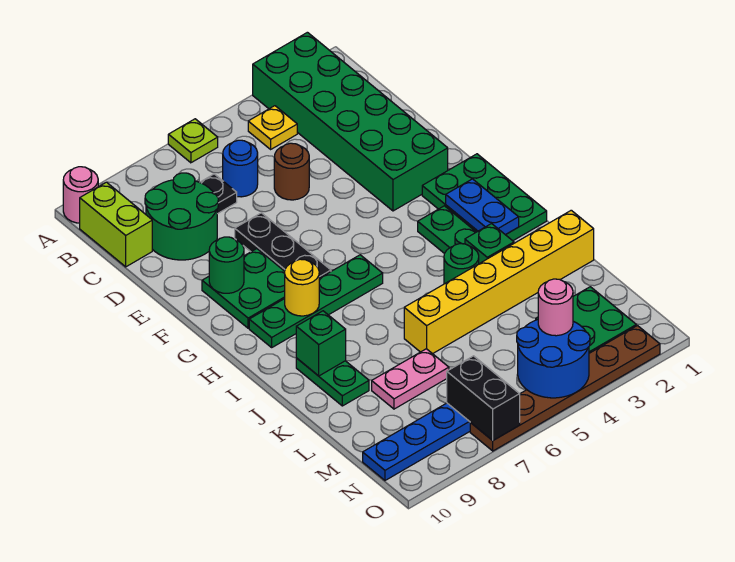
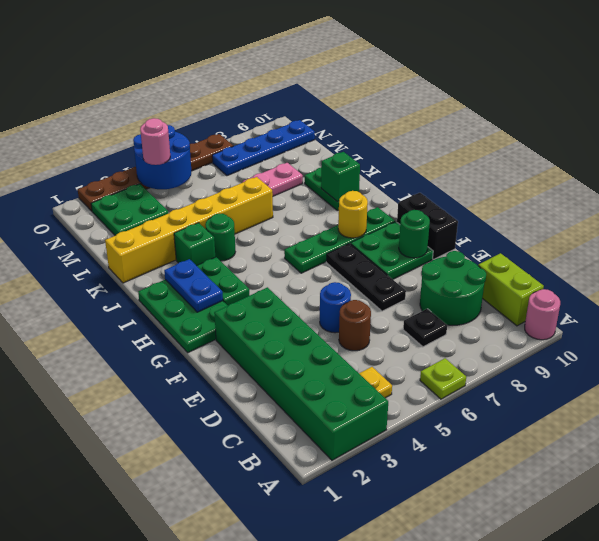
blue 1x1 round brick [223,140,258,197] -> blue 1x1 round brick moved to [320,282,351,333]
black 1x2 brick [447,356,520,440] -> black 1x2 brick moved to [397,193,458,259]

